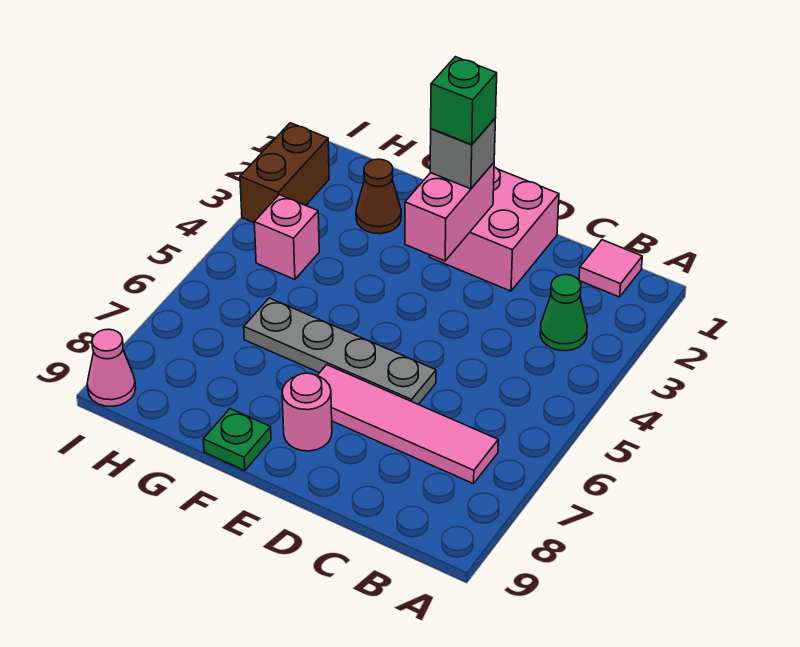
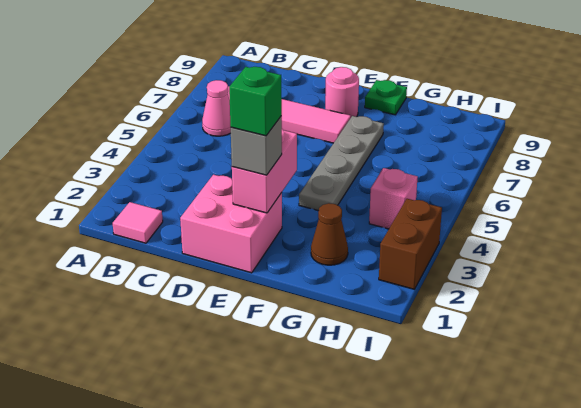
green 1x1 cone [540,275,587,351] -> none
grey 1x4 plate [244,298,436,405] -> grey 1x4 plate turned to [299,116,384,211]
pink 1x1 cone [87,329,136,406] -> pink 1x1 cone moved to [202,80,231,136]

